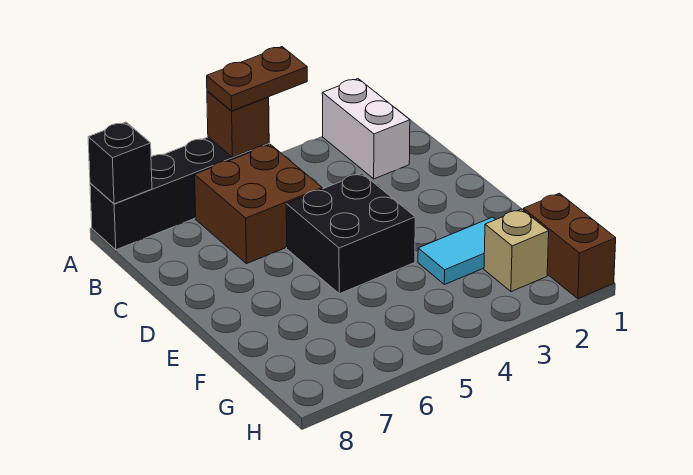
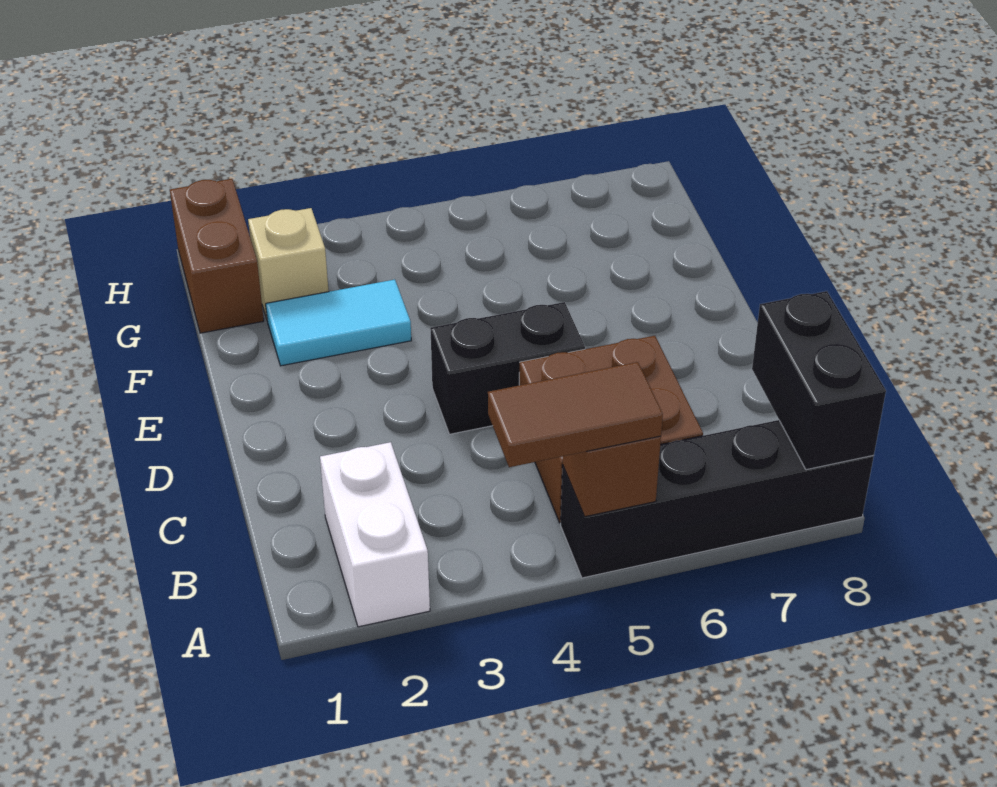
brown 1x2 plate [207,47,307,111] -> brown 1x2 tile [488,362,663,467]
black 1x1 brick [88,122,152,204] -> black 1x2 brick [752,291,886,470]
black 2x2 brick [286,173,415,294] -> black 1x2 brick [430,302,585,434]

